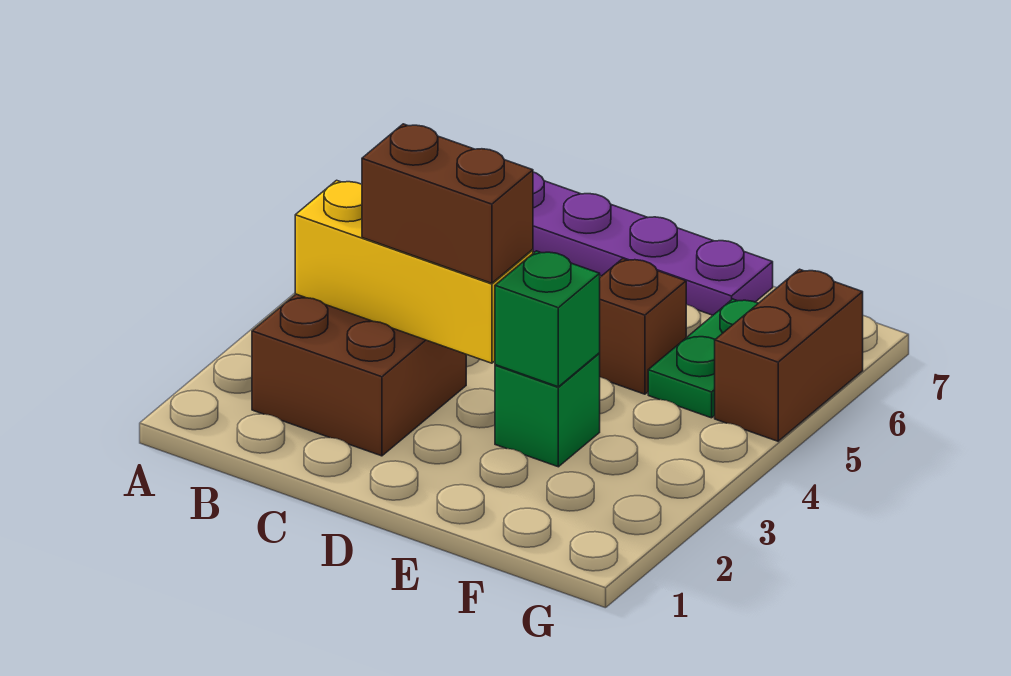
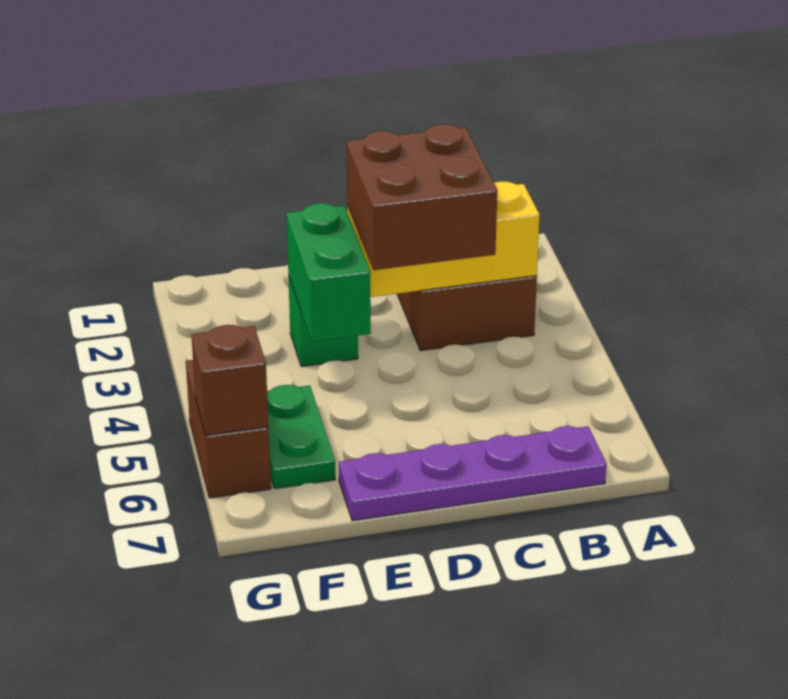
brown 1x2 brick [362,124,533,283] -> brown 2x2 brick [346,124,497,270]
green 1x1 brick [495,251,600,387] -> green 1x2 brick [286,203,371,342]
brown 1x1 brick [599,259,686,394] -> brown 1x1 brick moved to [191,325,269,436]

